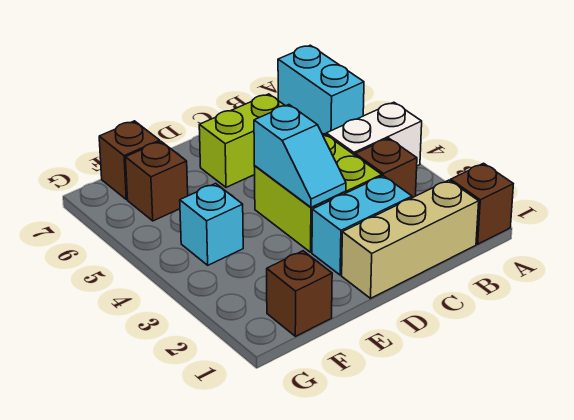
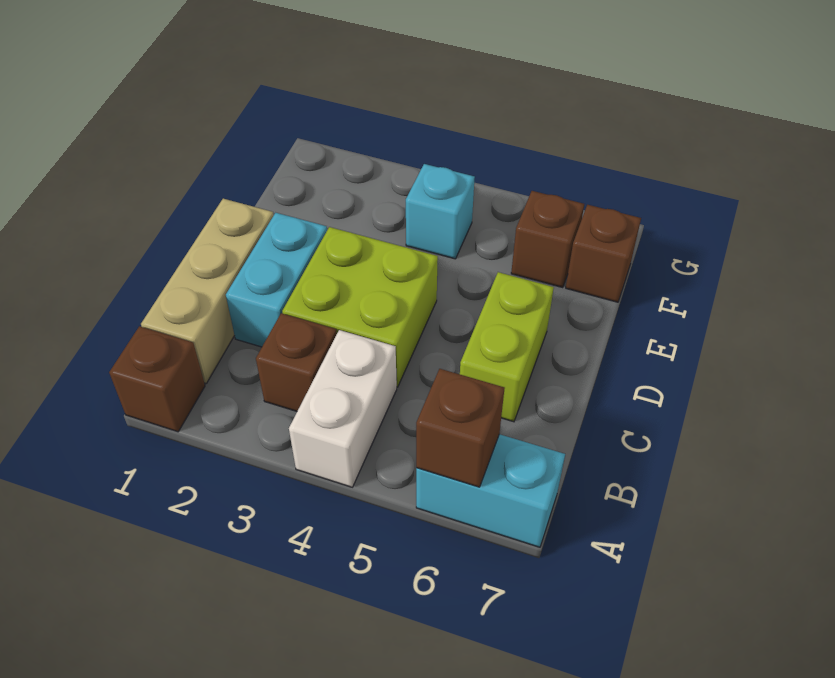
cyan 1x2 slope [254,105,346,207] -> none
brown 1x1 brick [267,251,332,336] -> brown 1x1 brick moved to [416,369,504,487]

